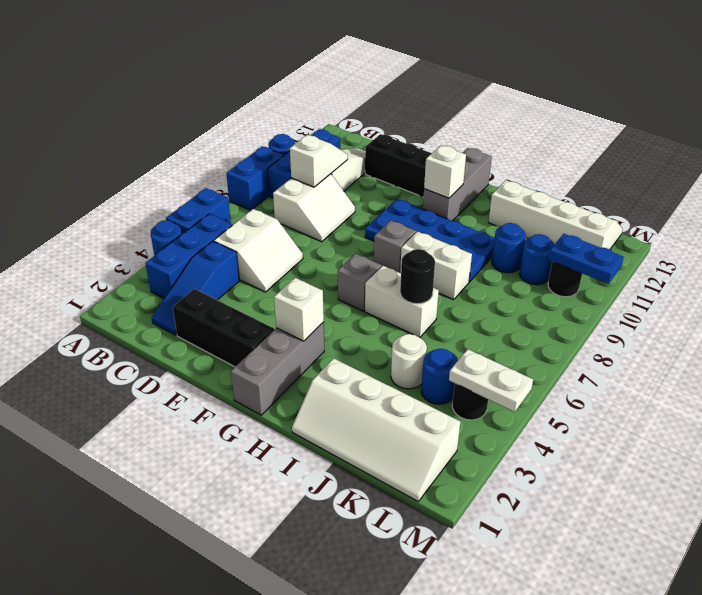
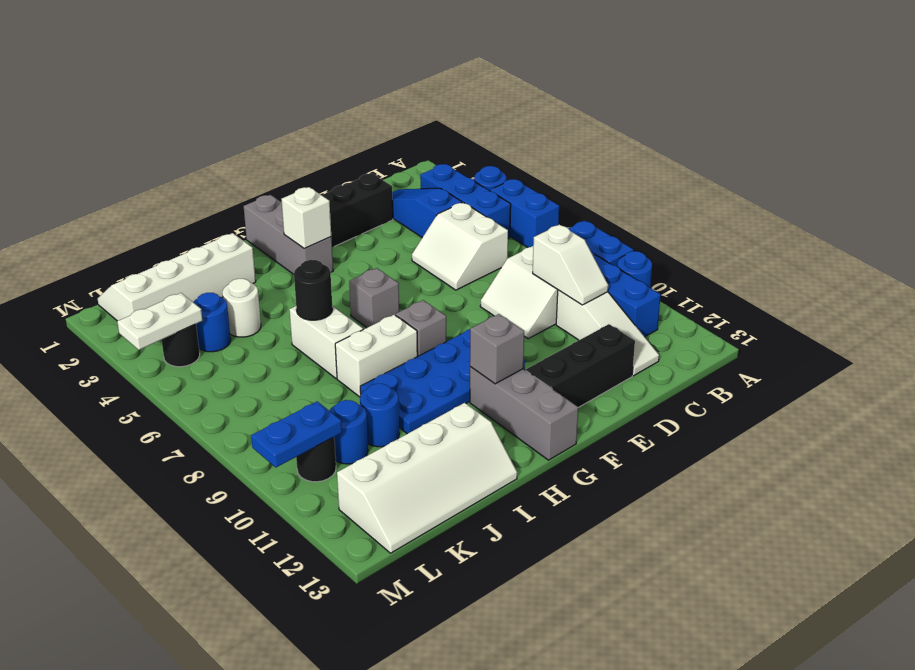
white 1x1 brick [424,145,466,198] -> grey 1x1 brick [470,314,524,384]
white 1x2 brick [365,266,439,338] -> white 1x2 brick turned to [289,306,363,379]

